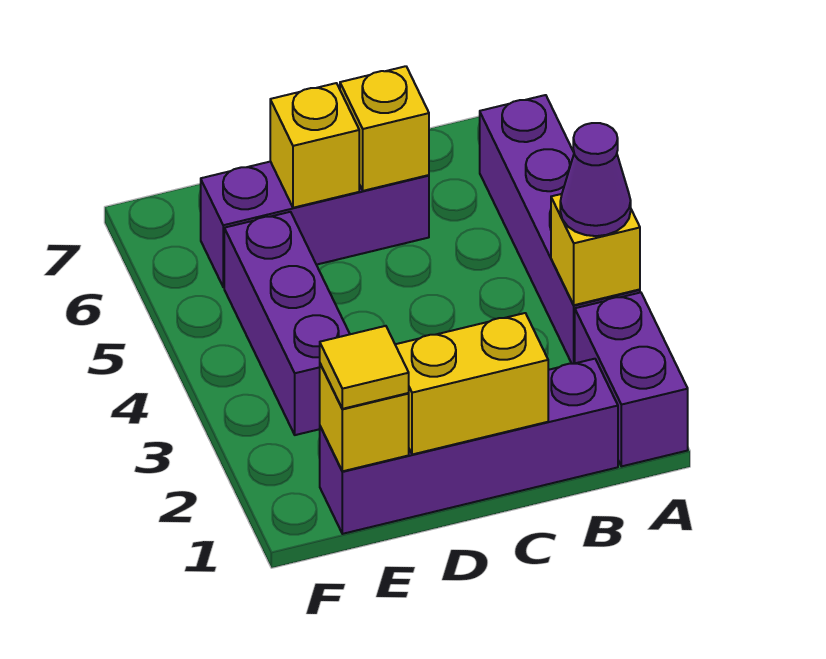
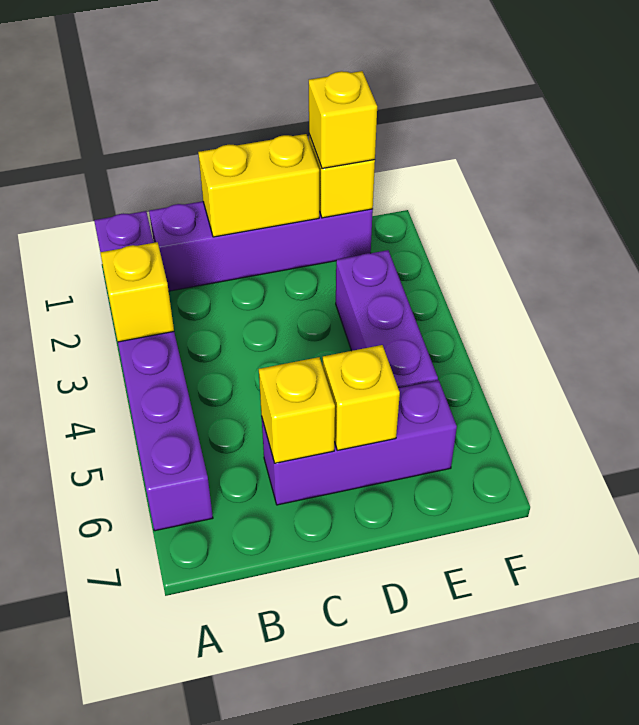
purple 1x1 cone [560,123,631,236] -> none
yellow 1x1 tile [320,326,409,409] -> yellow 1x1 brick [309,71,377,168]

